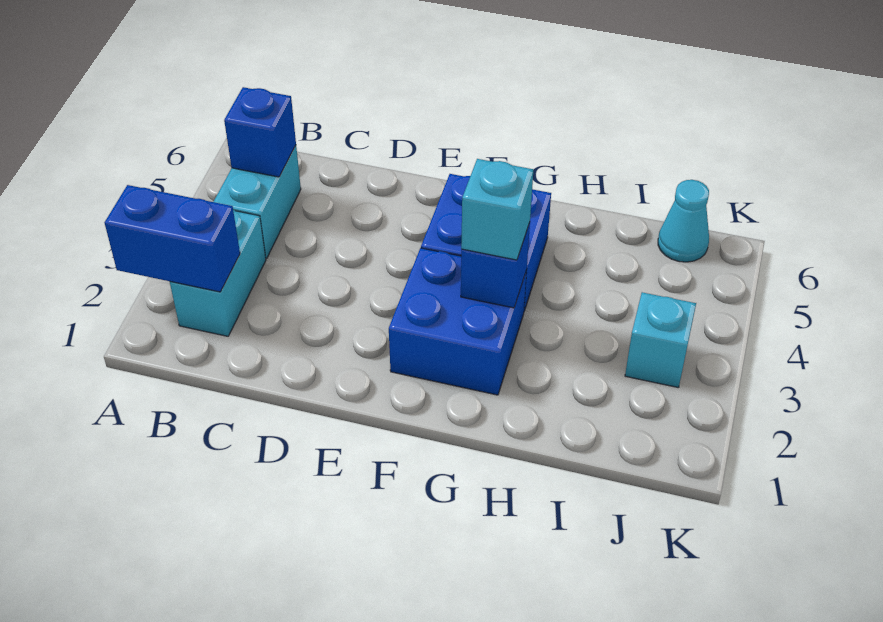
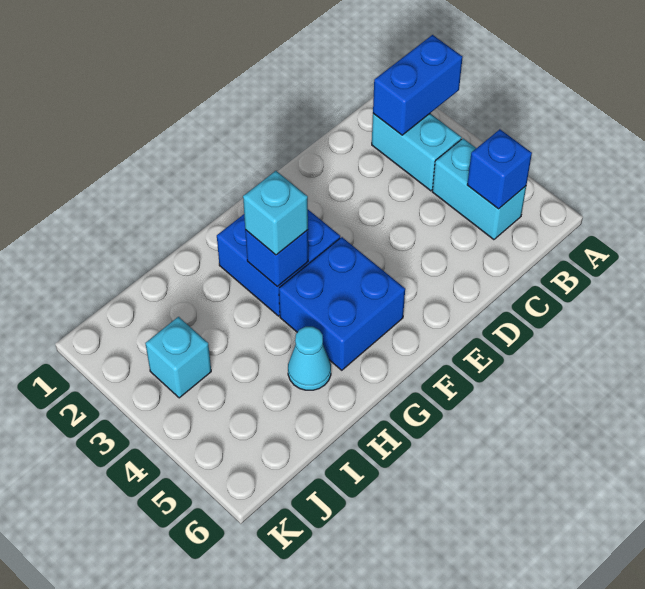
cyan 1x1 cone [658,180,709,262] -> cyan 1x1 cone moved to [288,327,331,390]

